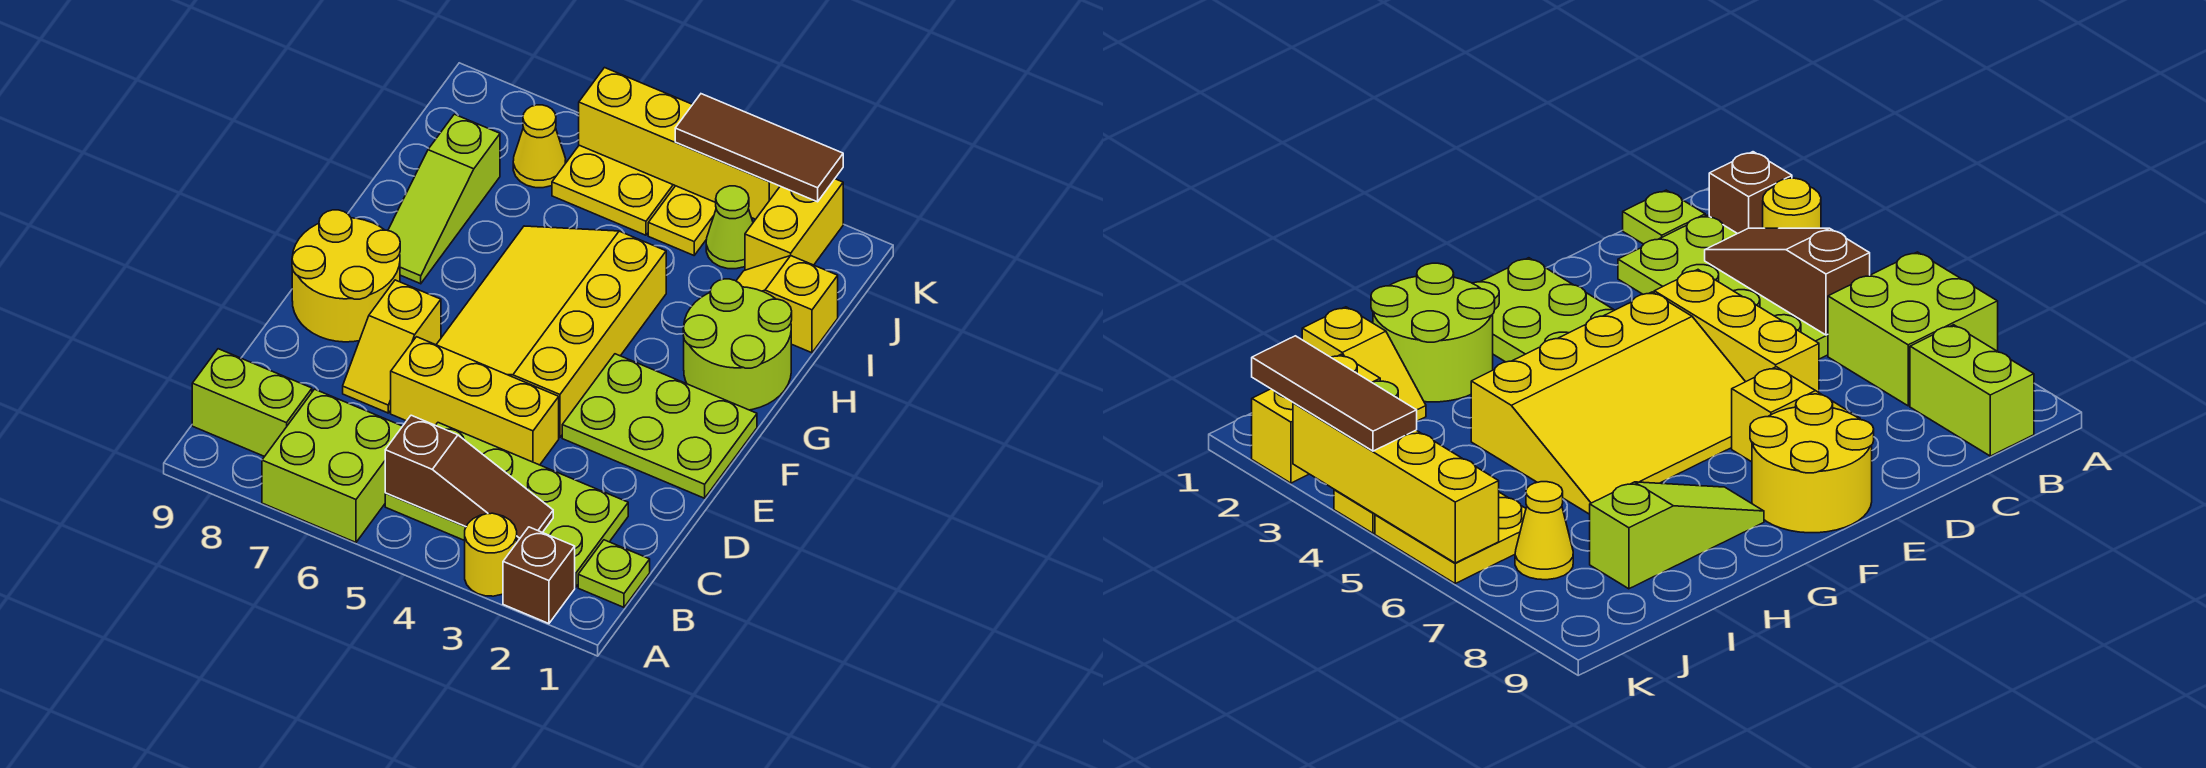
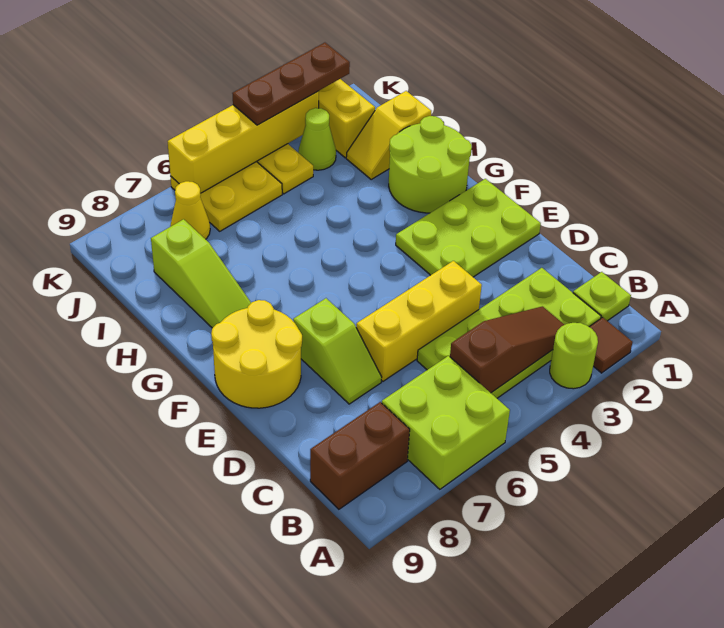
brown 1x1 brick [503,527,575,624] -> brown 1x1 tile [590,317,633,373]
yellow 1x1 round brick [465,513,517,596] -> lime 1x1 round brick [550,323,598,389]
lime 1x2 brick [192,349,312,457] -> brown 1x2 brick [310,402,410,509]
yellow 1x2 slope [343,280,441,413] -> lime 1x2 slope [293,298,382,404]
yellow 3x4 slope [436,226,666,437] -> none
brown 1x3 tile [675,94,843,202] -> brown 1x3 plate [232,43,350,125]

